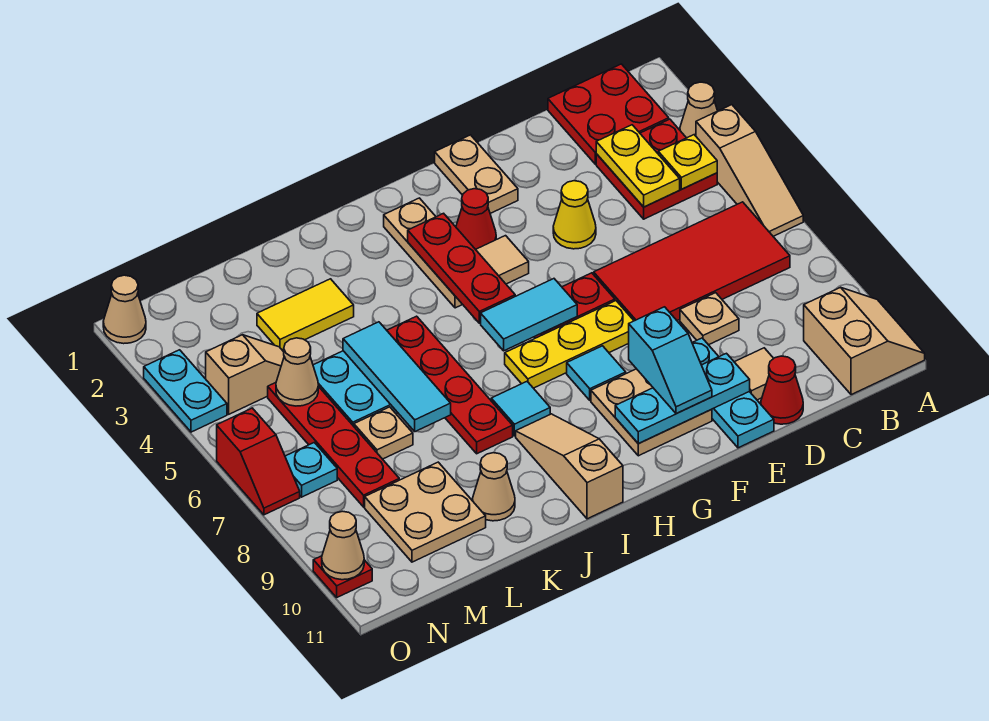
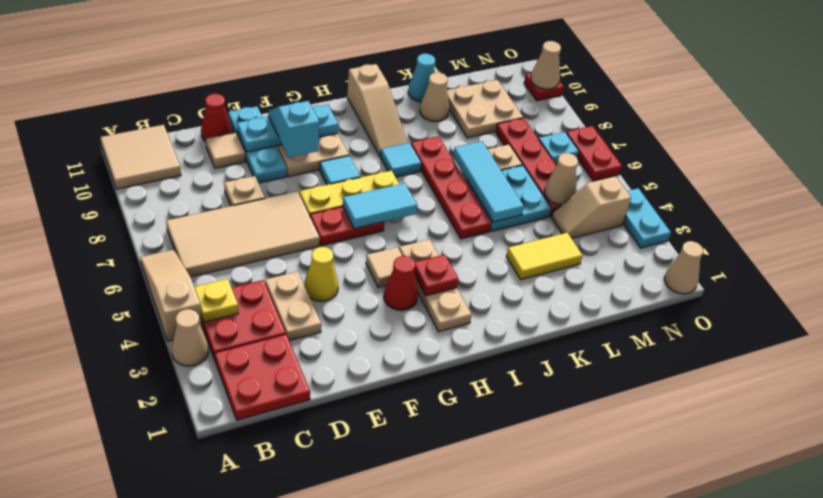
tan 2x2 slope [804,287,925,395] -> tan 2x2 tile [100,125,181,189]
red 2x4 tile [594,202,790,321] -> tan 2x4 tile [166,191,320,277]
yellow 1x2 plate [596,125,680,207] -> none
tan 1x2 plate [435,135,518,213] -> tan 1x2 plate moved to [265,272,321,341]
red 1x3 plate [408,213,515,323] -> red 1x1 plate [414,254,458,296]
none -> cyan 1x1 cone [408,54,435,102]
red 1x2 slope [217,408,300,515] -> red 1x2 plate [567,126,622,181]

